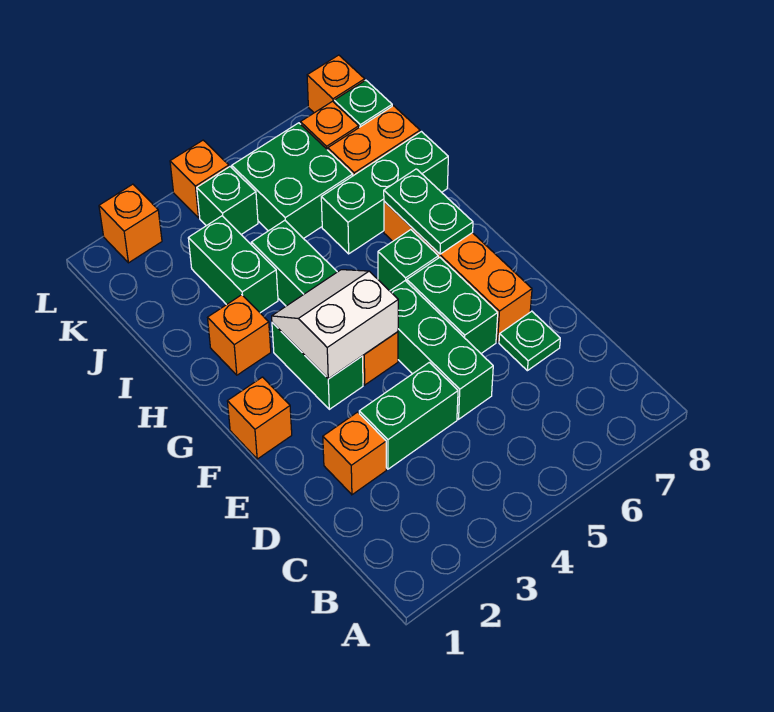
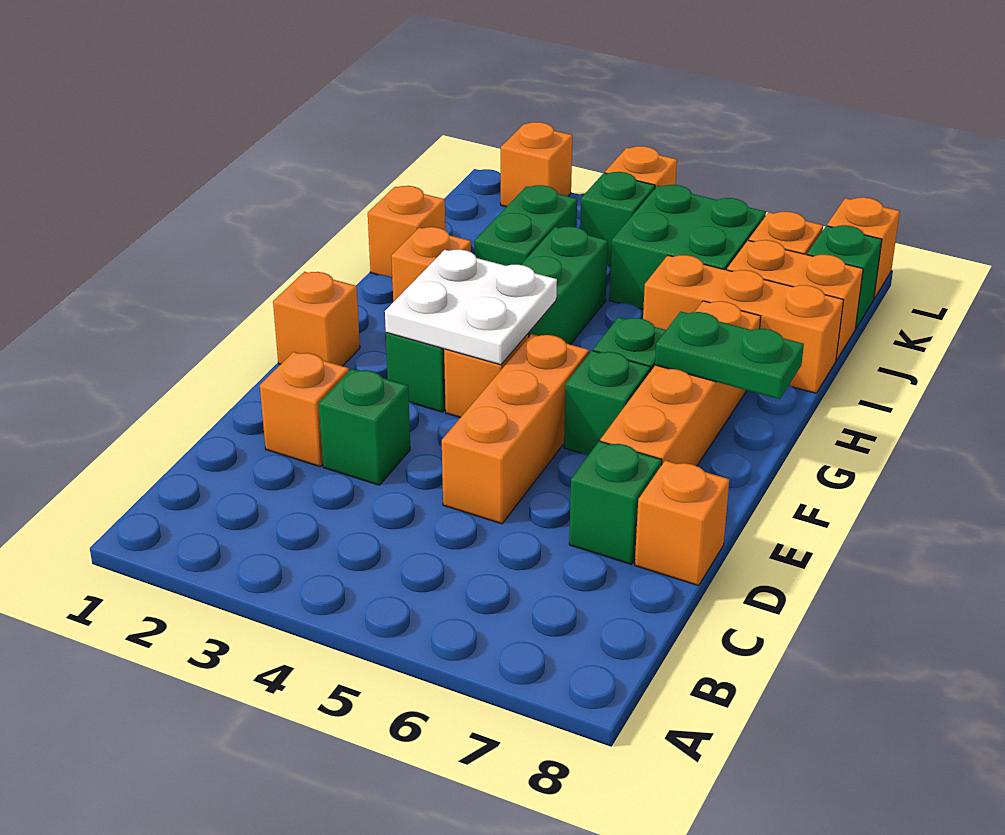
green 1x2 brick [359,362,458,469] -> green 1x1 brick [319,369,410,485]
green 1x3 brick [390,281,493,419] -> orange 1x3 brick [442,334,589,524]
green 1x1 plate [499,311,560,371] -> green 1x1 brick [569,441,662,565]
none -> orange 1x1 brick [635,460,729,586]
green 1x2 brick [407,257,498,353] -> green 1x1 brick [564,351,651,455]
white 2x2 slope [272,270,398,379] -> white 2x2 plate [385,249,557,365]
green 1x2 plate [384,169,473,254] -> green 1x2 plate turned to [655,311,804,399]
none -> orange 1x1 brick [368,186,445,277]
green 1x3 brick [321,132,448,254] -> orange 1x3 brick [643,255,843,393]

